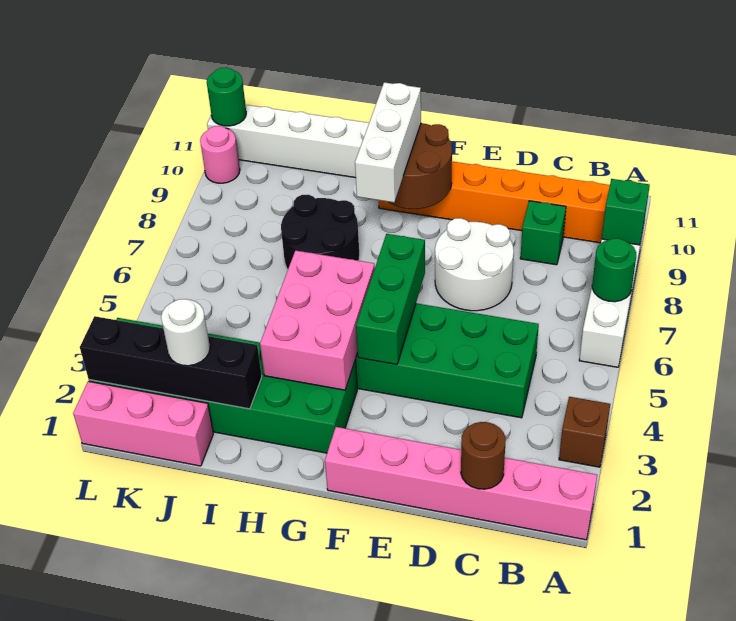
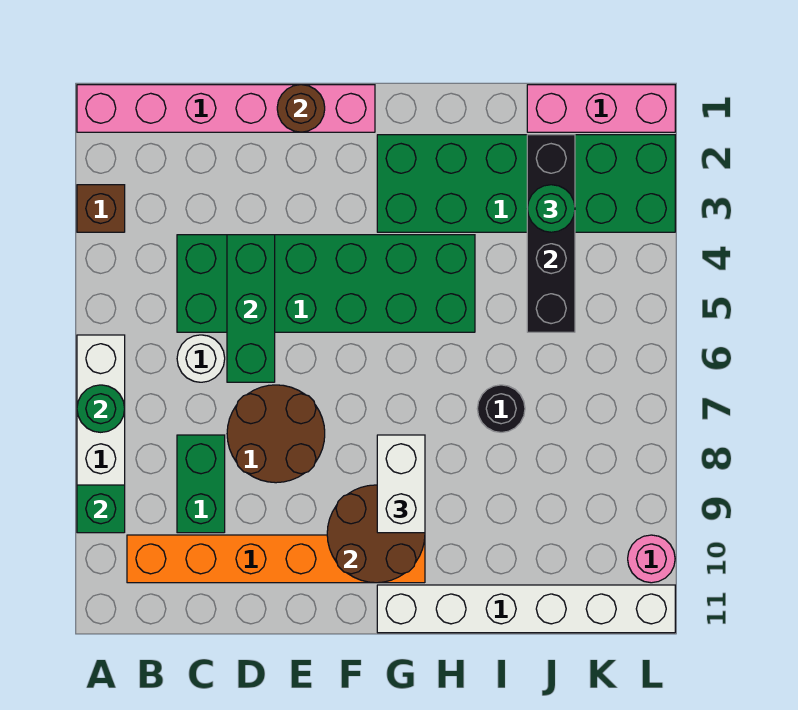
brown 1x1 round brick [461,422,506,489] -> brown 1x1 round brick moved to [277,85,325,132]
green 1x1 brick [520,201,566,265] -> green 1x2 brick [177,435,225,533]
white 2x2 round brick [435,218,514,311] -> brown 2x2 round brick [227,385,325,483]
green 1x3 brick [356,234,425,364] -> green 1x3 brick moved to [227,235,275,382]
pink 2x3 brick [260,251,375,390] -> none
white 1x3 brick [355,82,421,203] -> white 1x2 brick [377,435,425,533]
black 2x2 round brick [281,195,359,270] -> black 1x1 round brick [477,385,525,432]
black 1x4 brick [80,316,262,409] -> black 1x4 brick turned to [527,135,575,332]
white 1x1 round brick [161,299,210,366] -> white 1x1 round brick moved to [177,335,225,382]
green 1x1 round brick [207,67,246,126] -> green 1x1 round brick moved to [527,185,575,232]

